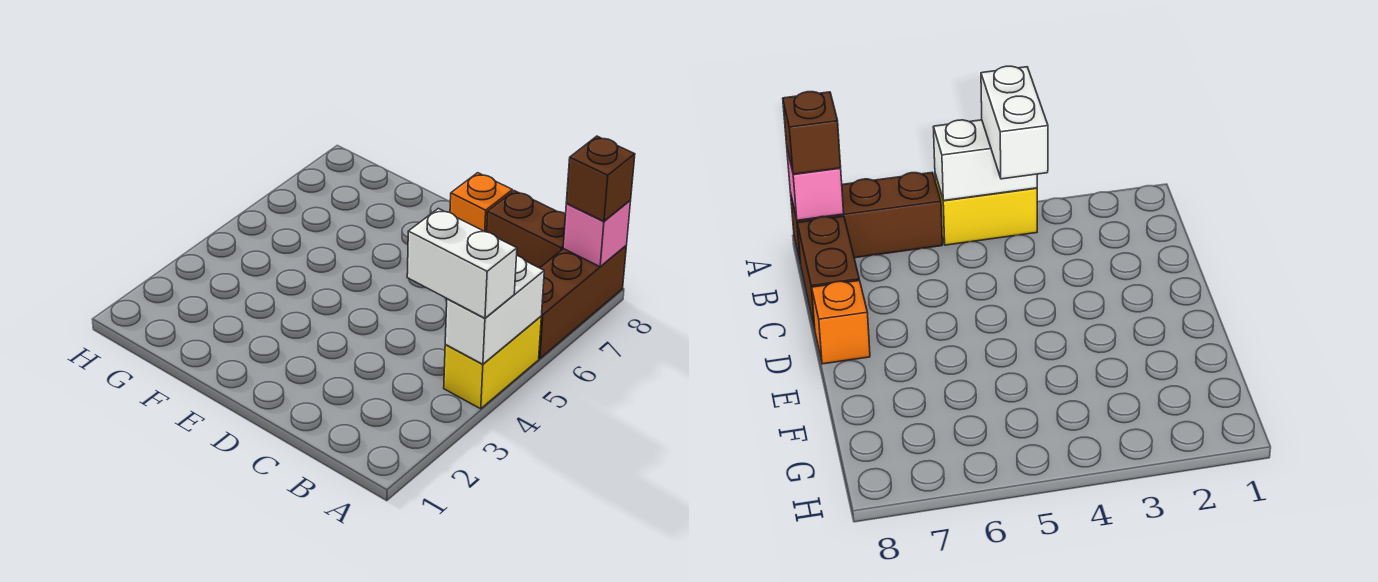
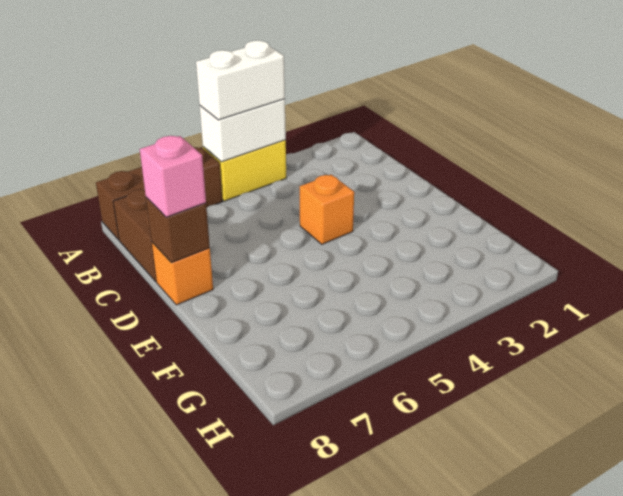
white 1x2 brick [407,208,517,318] -> white 1x2 brick turned to [196,41,285,120]
pink 1x1 brick [563,201,631,267] -> pink 1x1 brick moved to [140,136,206,217]
brown 1x1 brick [566,136,635,221] -> brown 1x1 brick moved to [146,197,210,263]
none -> orange 1x1 brick [300,175,354,244]

